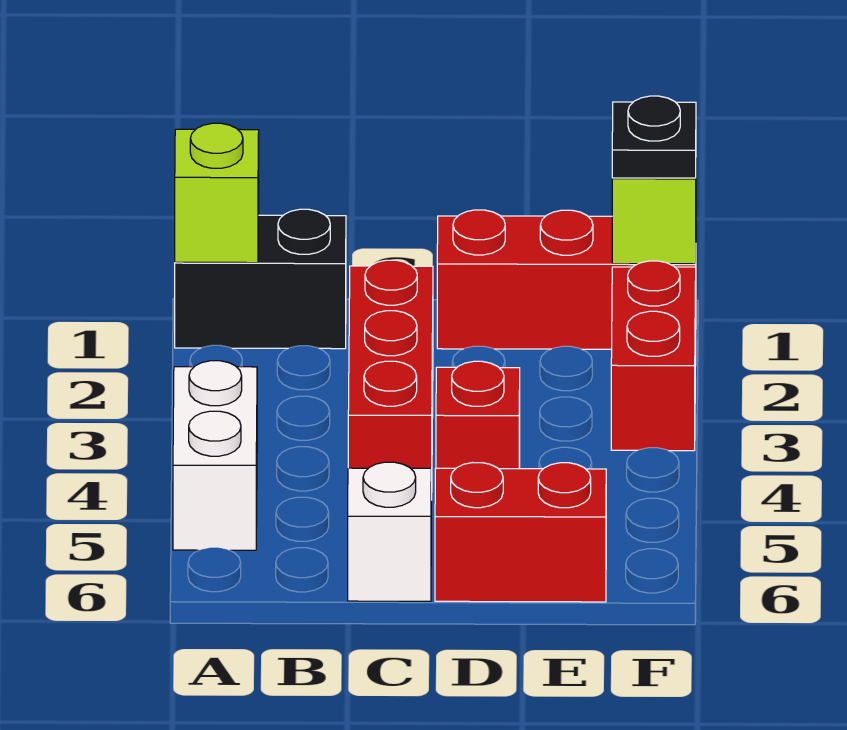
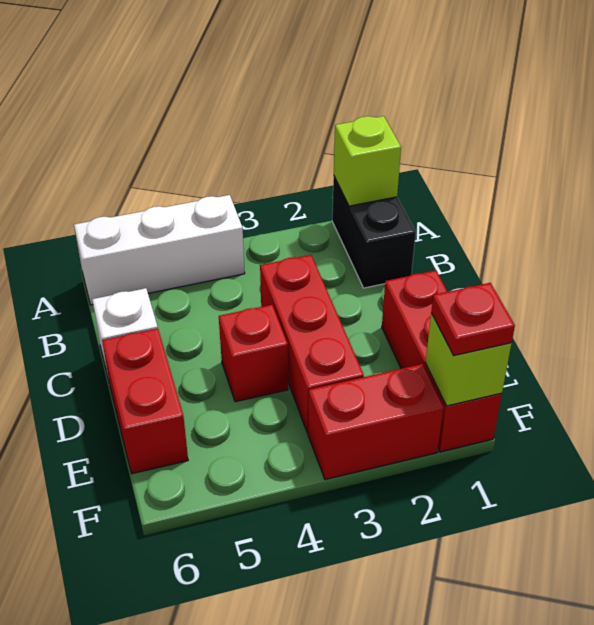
white 1x2 brick [173,361,257,550] -> white 1x3 brick [74,195,245,305]
red 1x3 brick [348,260,433,500] -> red 1x3 brick turned to [260,255,364,433]
black 1x1 plate [612,96,696,178] -> red 1x1 plate [431,283,515,356]

